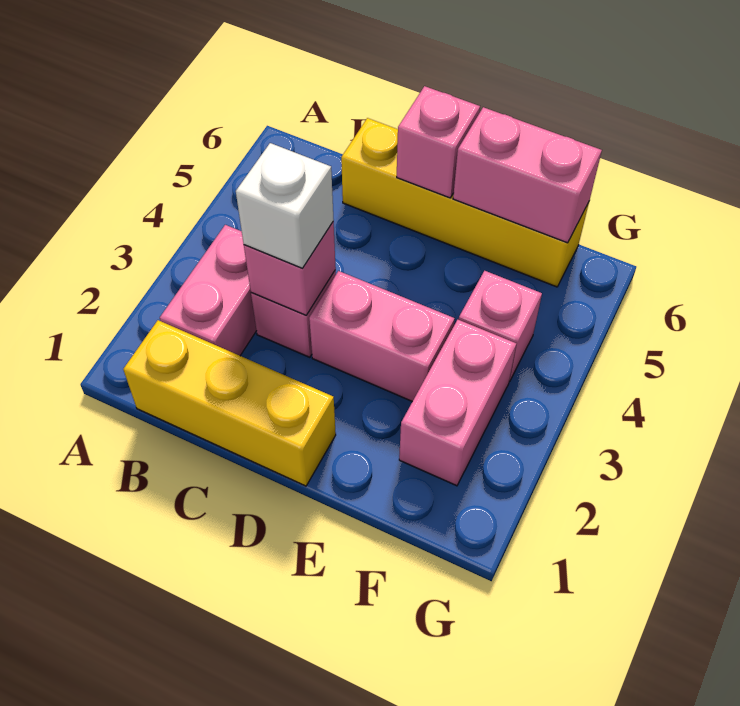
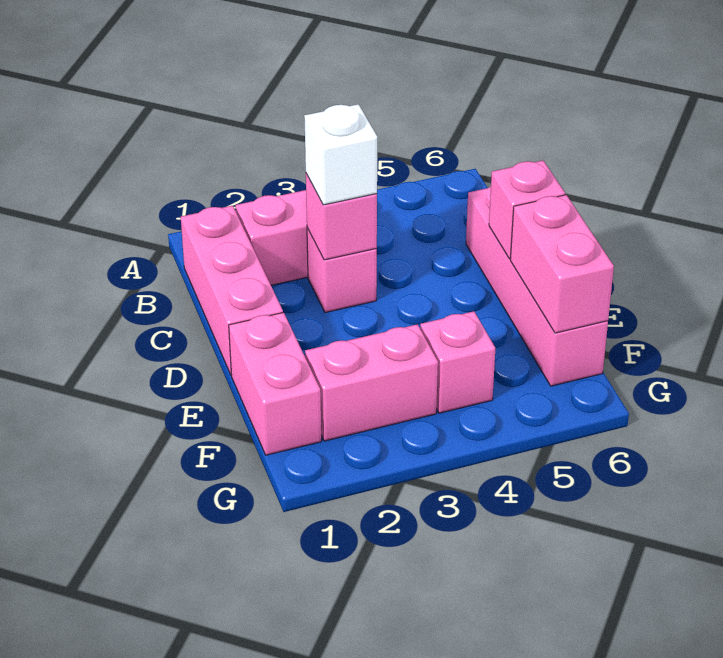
yellow 1x3 brick [123,320,336,486] -> pink 1x3 brick [181,206,283,374]
yellow 1x4 brick [341,118,589,287] -> pink 1x4 brick [466,186,608,386]
pink 1x2 brick [309,271,455,402] -> pink 1x2 brick moved to [229,312,321,455]

